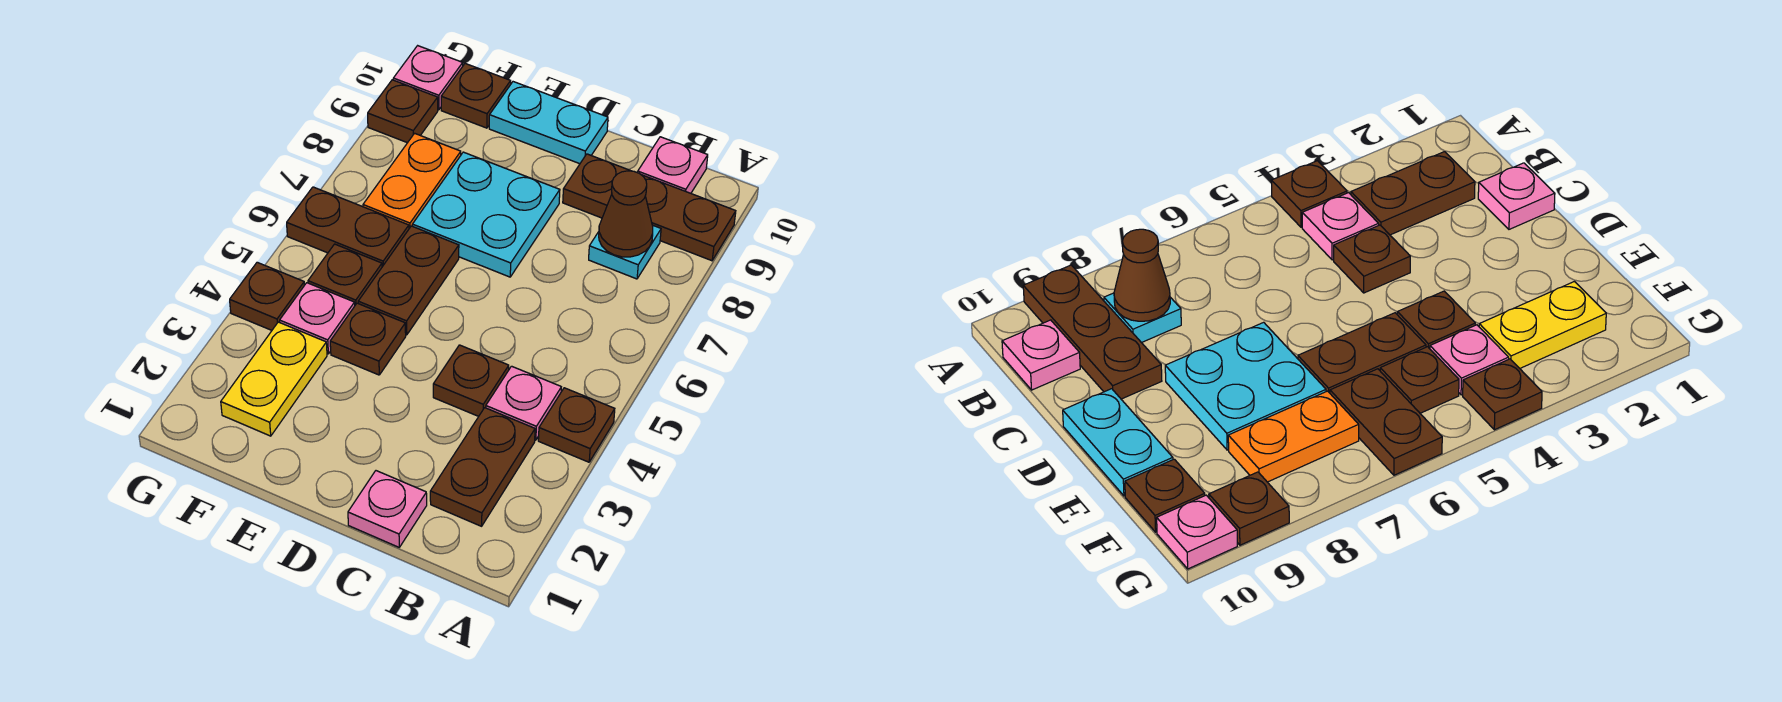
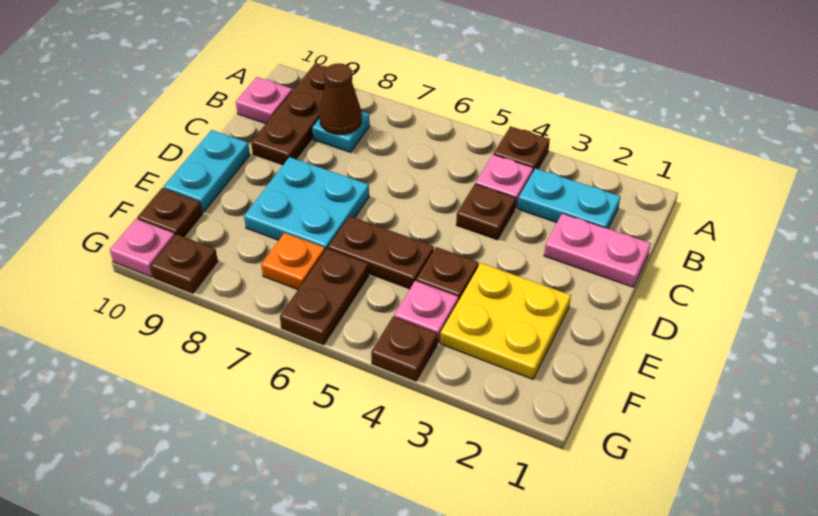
brown 1x2 plate [430,408,535,526] -> cyan 1x2 plate [518,168,621,229]
pink 1x1 plate [348,471,427,547] -> pink 1x2 plate [544,213,651,287]
yellow 1x2 plate [221,322,327,436] -> yellow 2x2 plate [440,263,571,379]
brown 1x1 plate [308,244,382,305] -> none
orange 1x2 plate [363,133,461,228] -> orange 1x1 plate [261,233,325,290]

